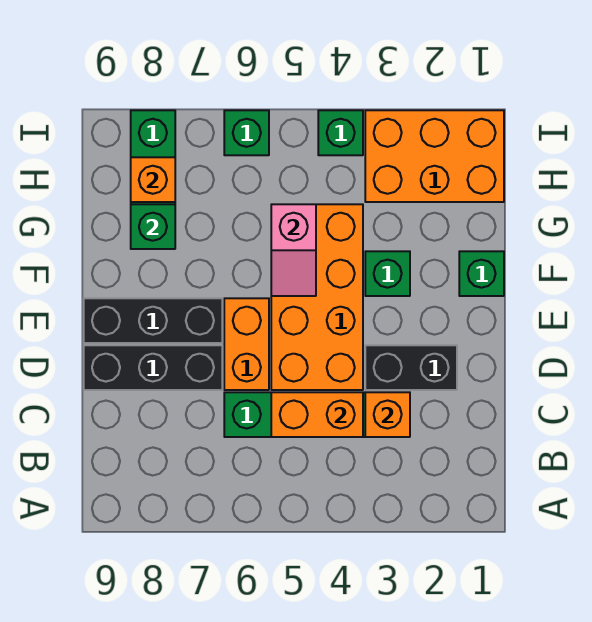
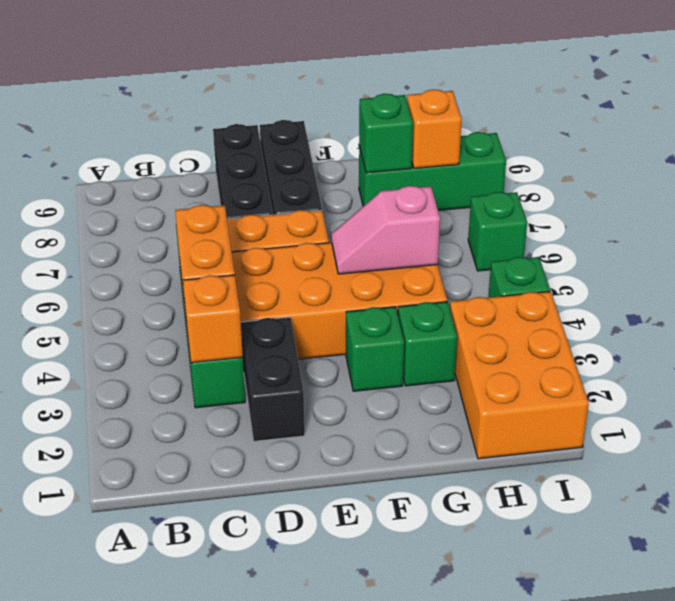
green 1x1 brick [459,251,504,296] -> green 1x1 brick moved to [398,302,457,386]

